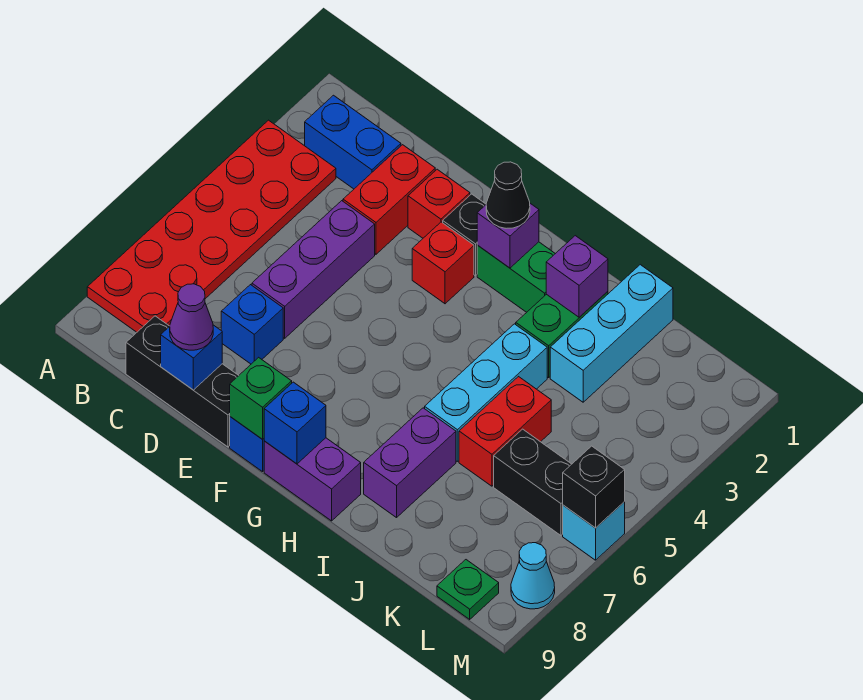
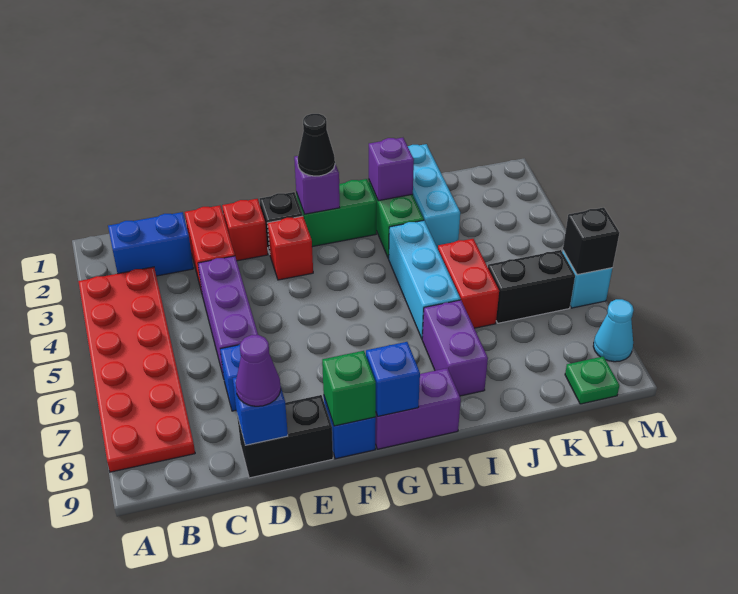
black 1x3 brick [126,316,239,447] -> black 1x2 brick [237,395,333,478]

